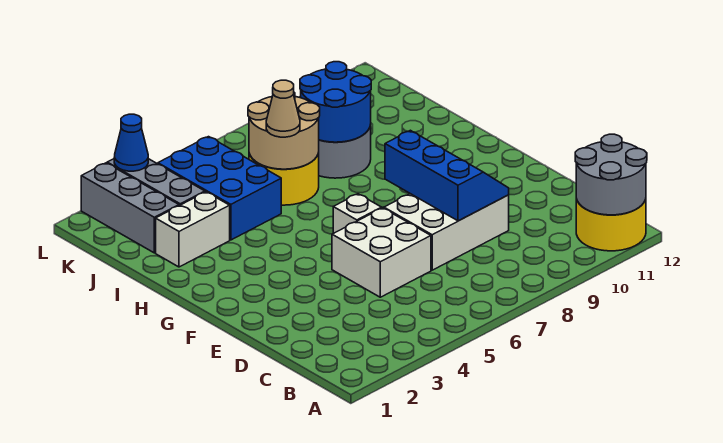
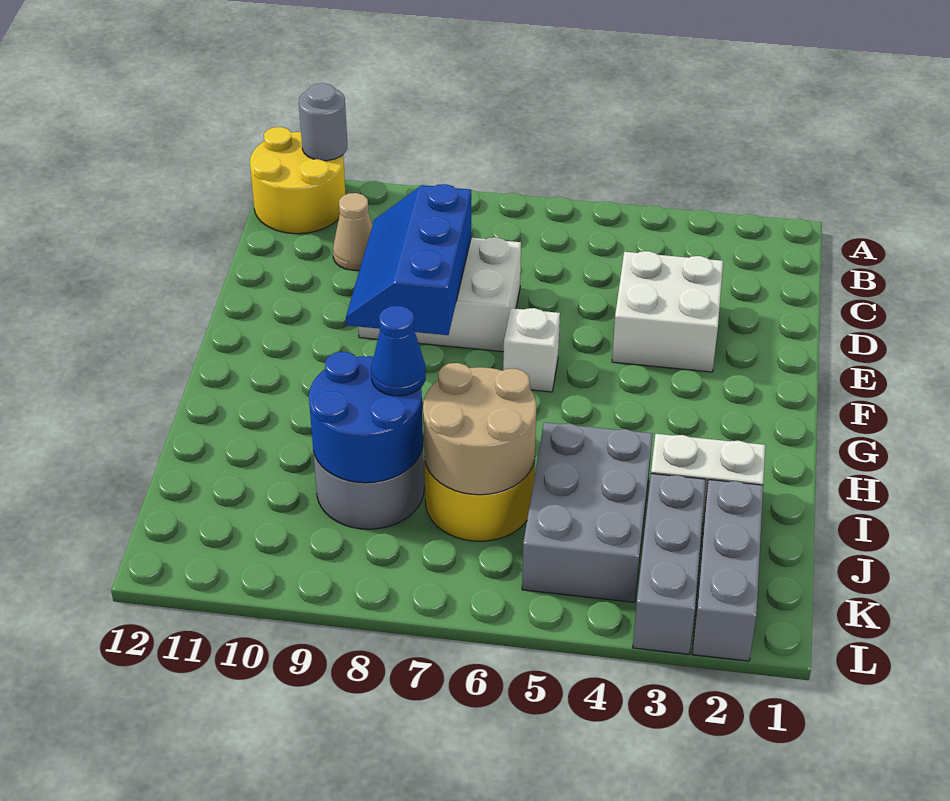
grey 2x2 round brick [575,134,647,215] -> grey 1x1 round brick [299,83,347,161]
white 2x2 brick [332,208,431,297] -> white 2x2 brick moved to [612,251,723,372]
blue 2x3 brick [158,137,281,240] -> grey 2x3 brick [522,422,652,602]
tan 1x1 cone [266,80,300,137] -> tan 1x1 cone moved to [333,193,372,270]
blue 1x1 cone [114,114,148,171] -> blue 1x1 cone moved to [371,305,426,396]

